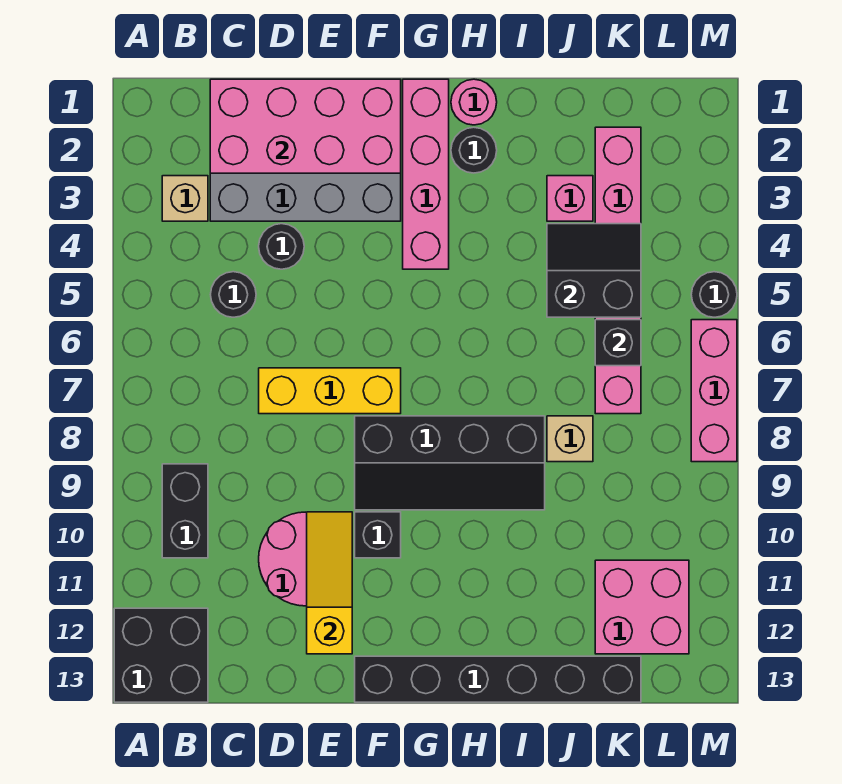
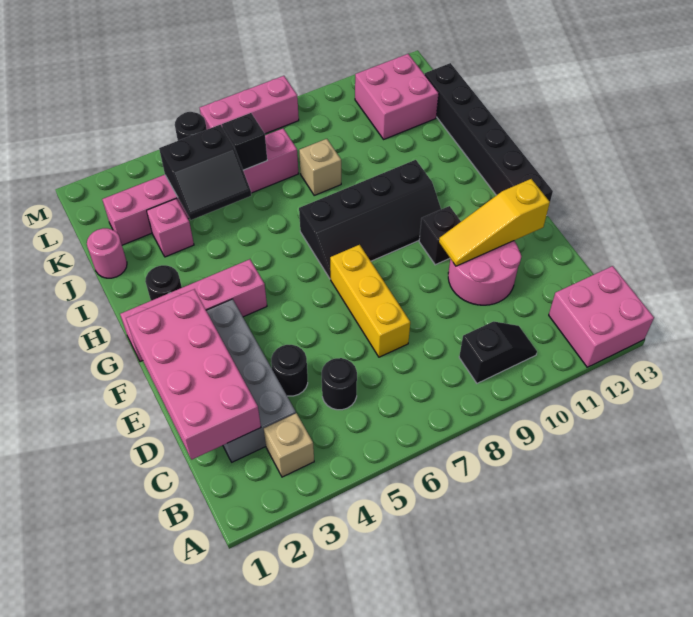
black 2x2 brick [114,608,208,702] -> pink 2x2 brick [549,266,654,367]
black 1x2 brick [162,464,208,558] -> black 1x2 slope [459,321,537,383]
black 2x4 slope [355,416,545,510] -> black 2x4 slope turned to [299,160,441,279]
pink 1x1 round brick [451,79,497,125] -> pink 1x1 round brick moved to [87,228,127,278]
black 2x2 slope [547,224,641,317] -> black 2x2 slope turned to [159,125,251,220]

